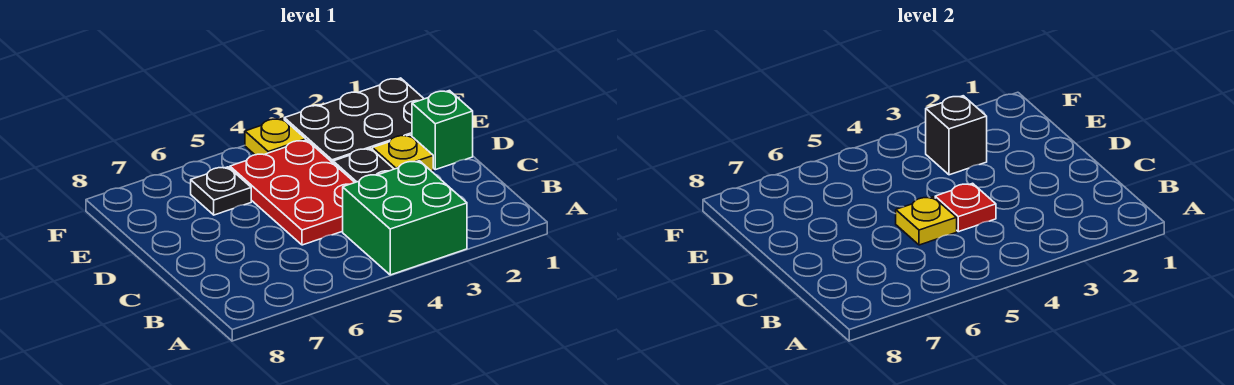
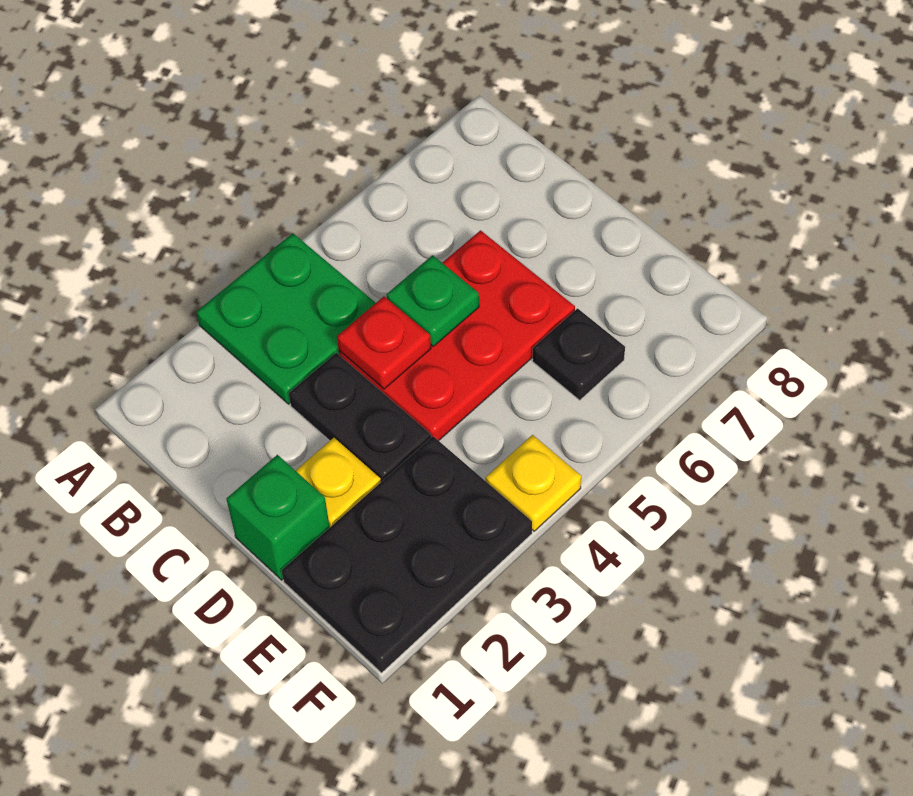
green 2x2 brick [343,161,467,275] -> green 2x2 plate [196,233,375,404]
red 2x3 plate [230,140,355,245] -> red 2x3 plate turned to [339,230,575,441]
yellow 1x1 plate [896,197,957,245] -> green 1x1 plate [387,255,479,346]
black 1x1 brick [926,96,987,175] -> none

